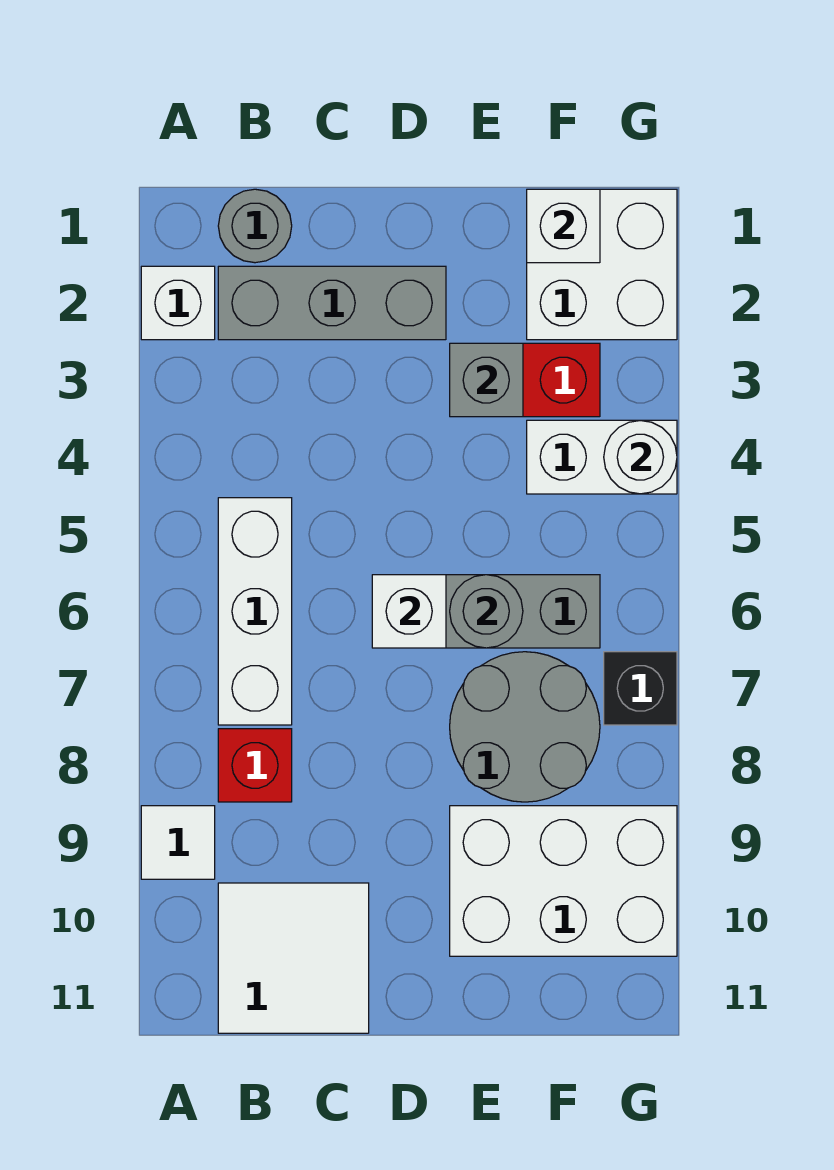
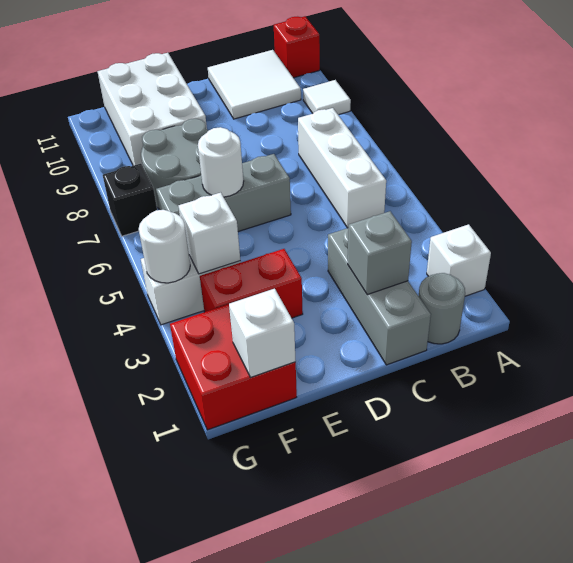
grey 1x3 brick [218,266,446,340] -> grey 1x3 brick turned to [328,228,431,365]
red 1x1 brick [218,729,292,802] -> red 1x1 brick moved to [274,17,320,78]
white 1x1 brick [372,575,446,648] -> white 1x1 brick moved to [179,193,240,274]
grey 1x1 brick [450,343,523,417] -> grey 1x1 brick moved to [348,211,412,295]
grey 1x1 round brick [450,575,523,648] -> white 1x1 round brick [198,127,244,197]
white 2x3 brick [450,806,677,956] -> white 2x3 brick turned to [97,53,207,166]
white 2x2 brick [527,189,677,340] -> red 2x2 brick [170,304,297,430]

